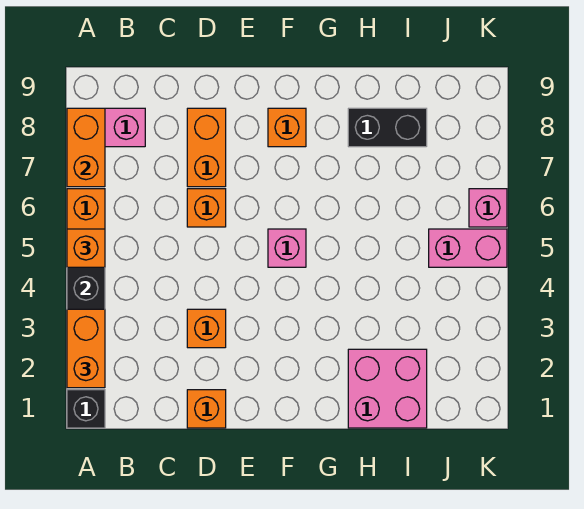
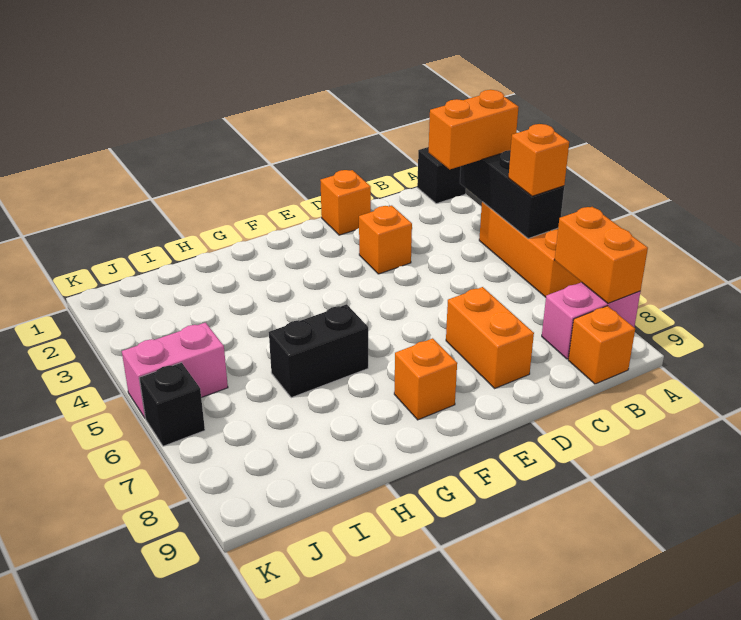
orange 1x2 brick [67,309,105,388] -> orange 1x2 brick turned to [429,90,518,169]
orange 1x1 brick [187,189,226,227] -> orange 1x1 brick moved to [568,306,635,384]
pink 1x1 brick [268,229,306,267] -> none
pink 2x2 brick [348,349,427,428] -> none
black 1x2 brick [348,108,427,147] -> black 1x2 brick moved to [269,304,368,398]
pink 1x1 brick [469,189,507,227] -> black 1x1 brick [139,363,205,446]

